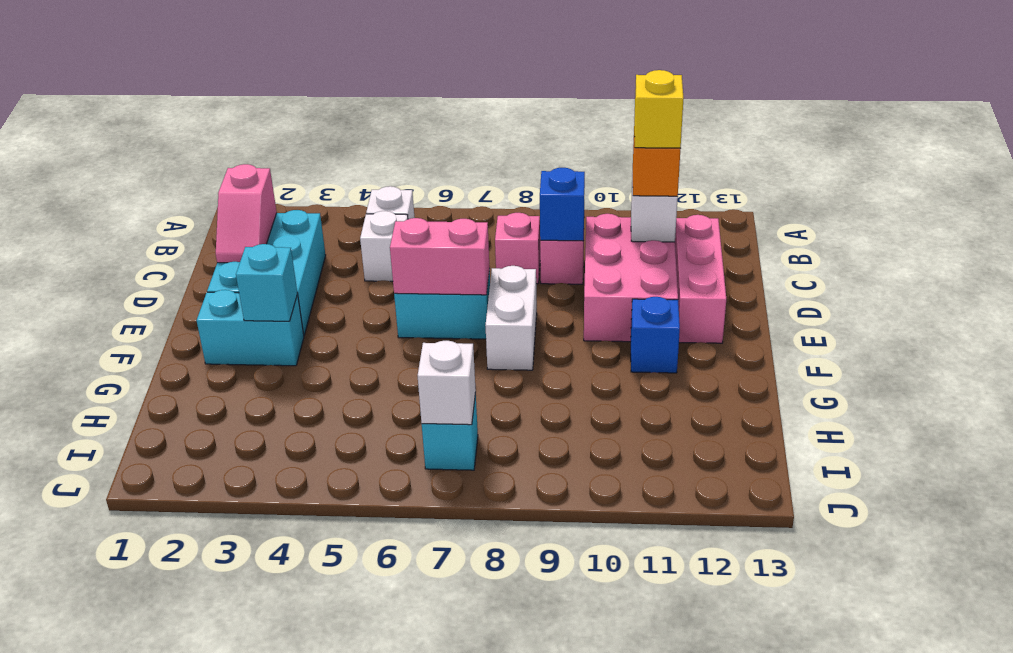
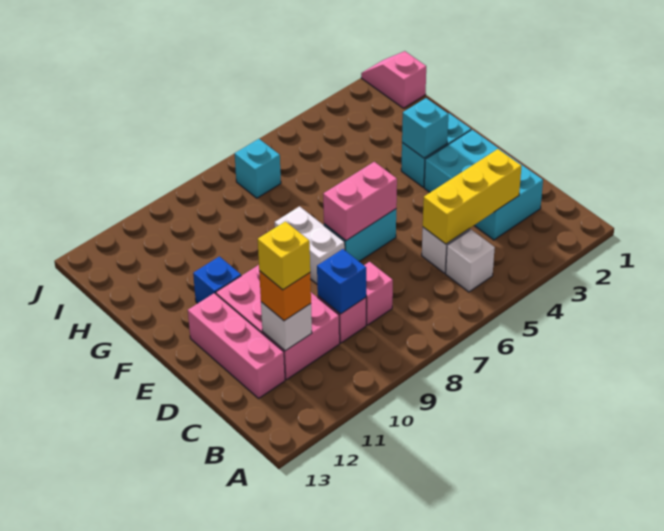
pink 1x2 slope [216,164,277,263] -> pink 1x2 slope moved to [361,51,426,108]
none -> yellow 1x3 brick [423,149,521,244]
white 1x1 brick [418,341,476,425] -> none

